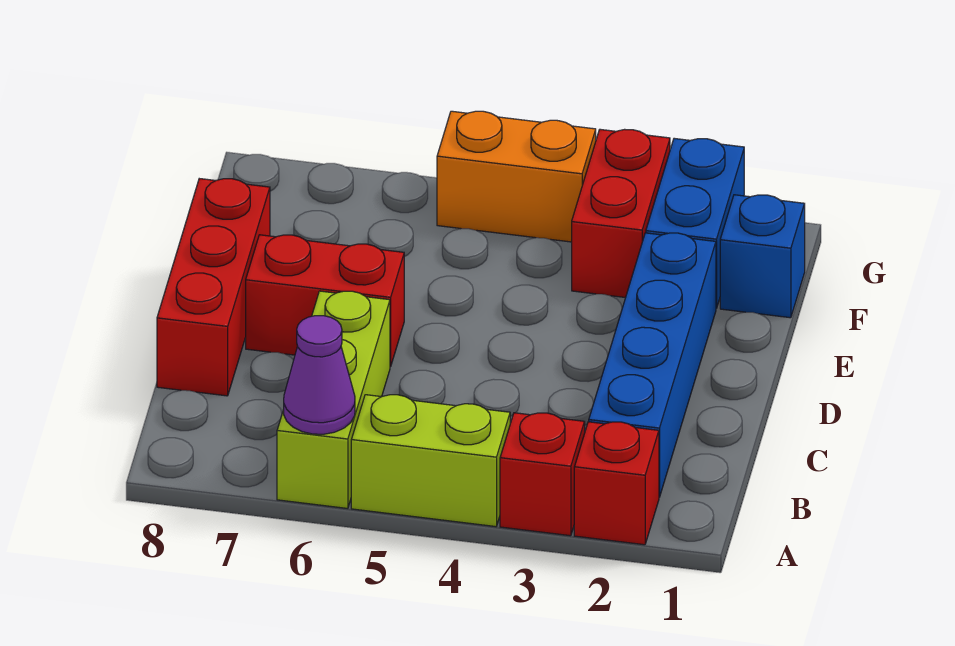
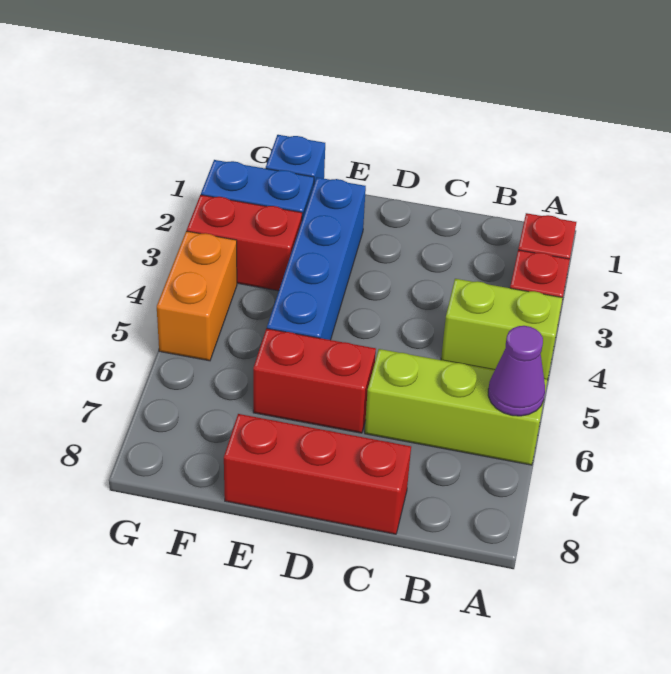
lime 1x2 brick [351,395,510,527] -> lime 1x2 brick turned to [441,279,563,380]
blue 1x4 brick [589,233,716,497] -> blue 1x4 brick turned to [267,177,366,340]
red 1x2 brick [246,235,404,367] -> red 1x2 brick turned to [253,329,376,433]

